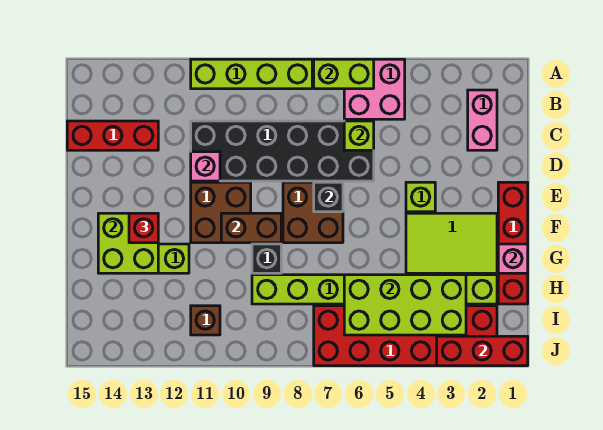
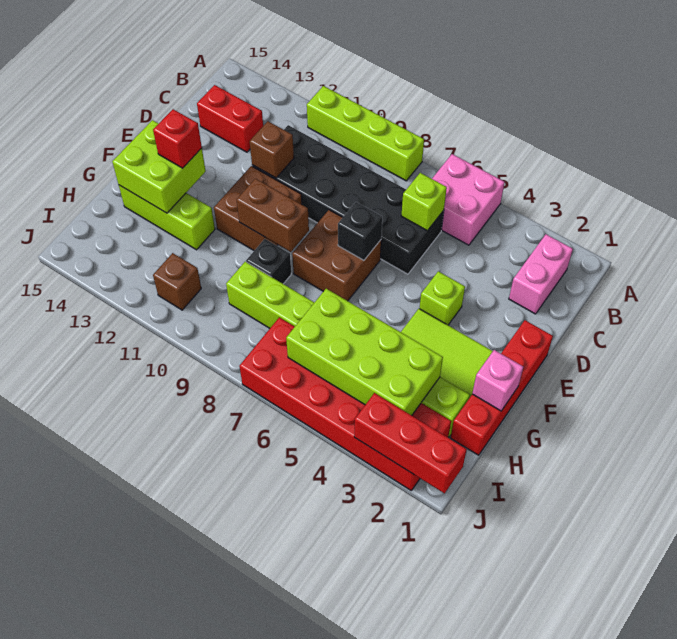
lime 1x2 brick [314,59,374,89] -> none
red 1x3 brick [67,121,158,150] -> red 1x2 brick [197,85,263,152]
pink 1x1 brick [191,152,220,181] -> brown 1x1 brick [250,121,294,178]

